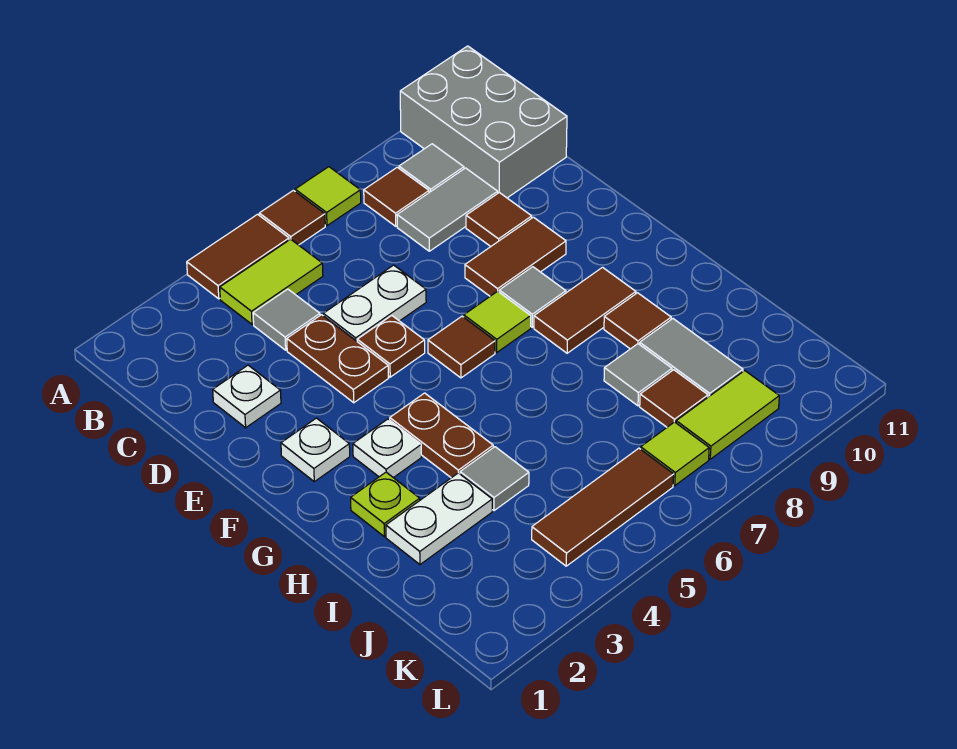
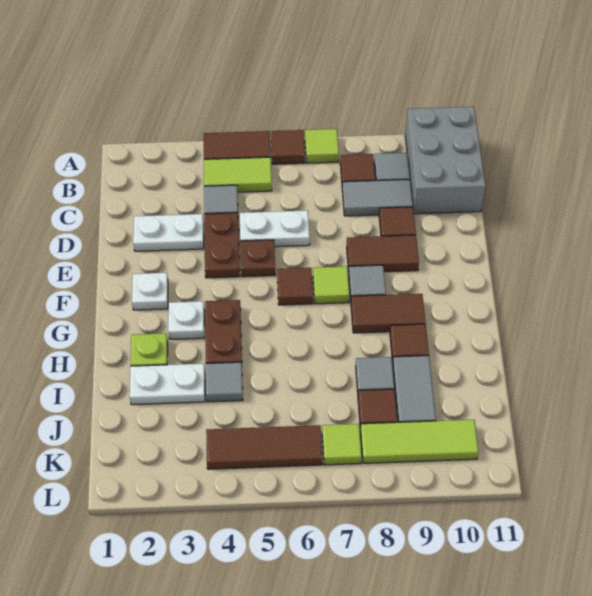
white 1x1 plate [213,365,281,428] -> white 1x2 plate [133,214,204,251]
lime 1x2 tile [676,371,779,459] -> lime 1x3 tile [360,420,479,463]

